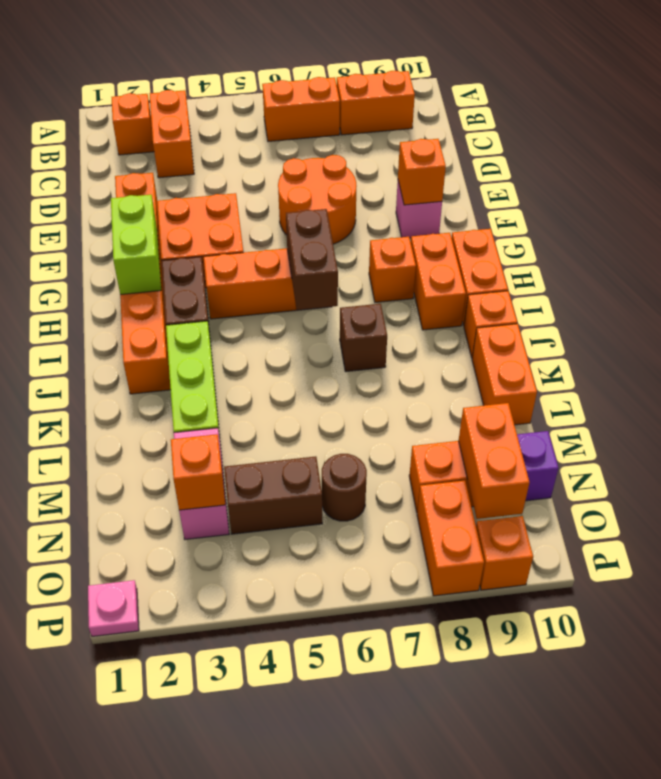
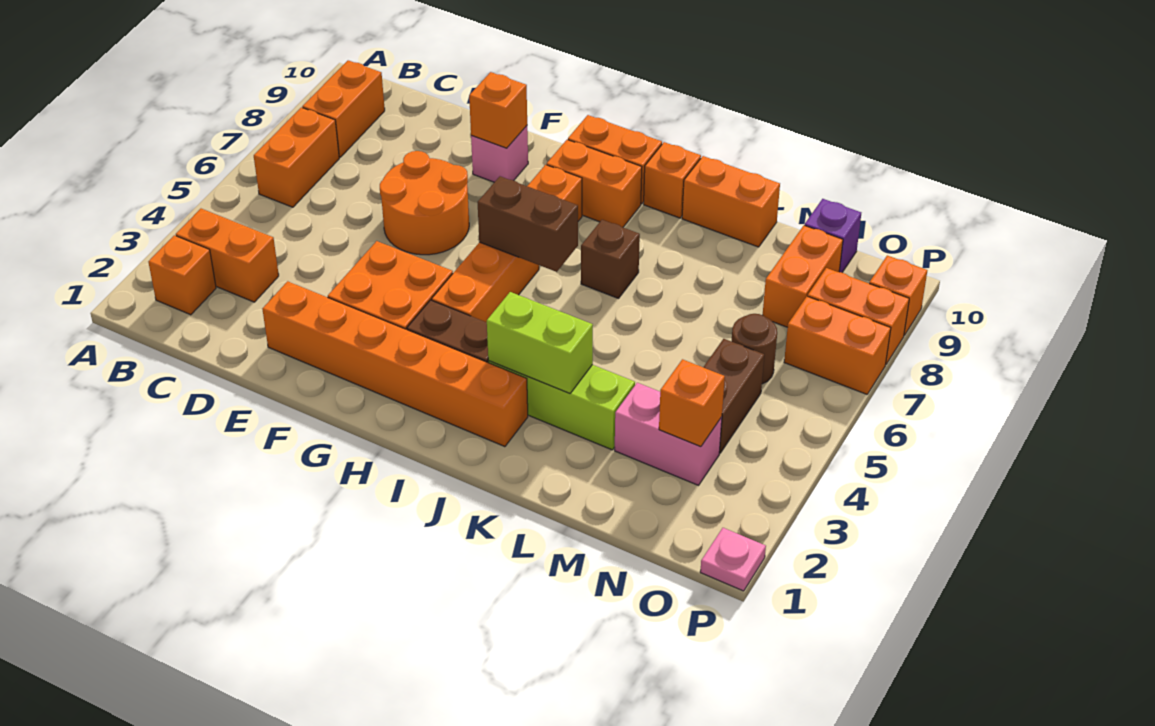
lime 1x2 brick [111,195,161,295] -> lime 1x2 brick moved to [486,292,593,394]
orange 1x2 brick [459,403,530,519] -> orange 1x2 brick moved to [784,296,891,394]

